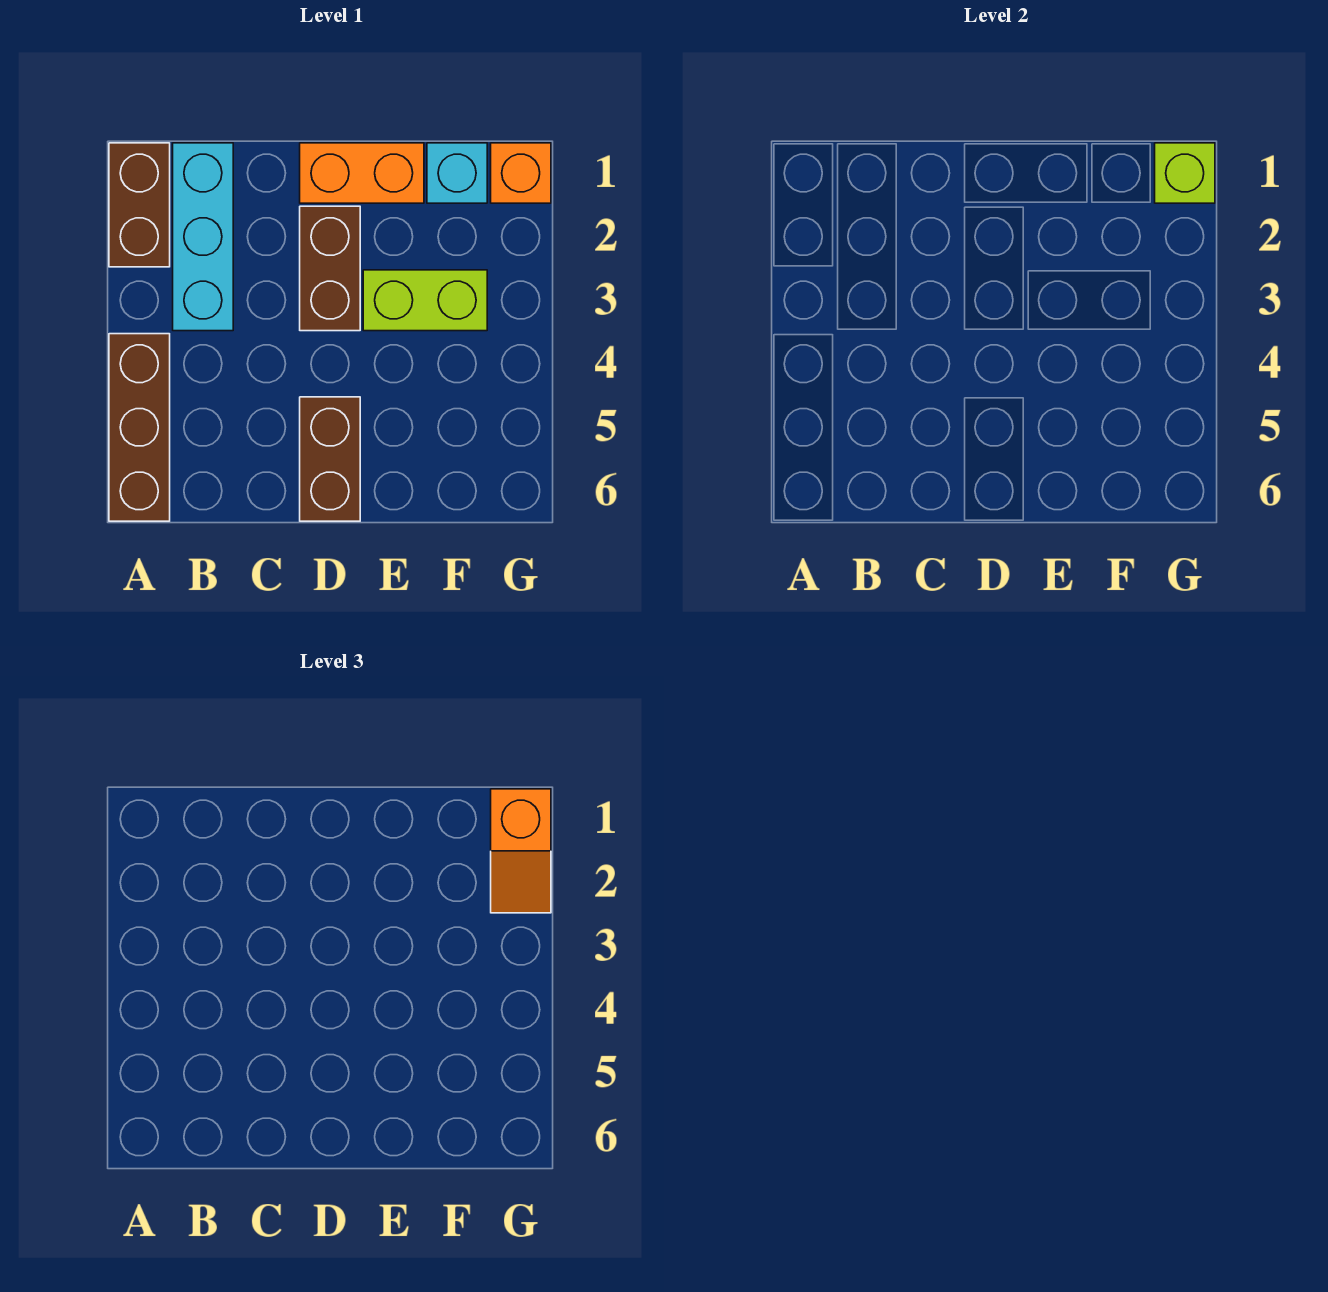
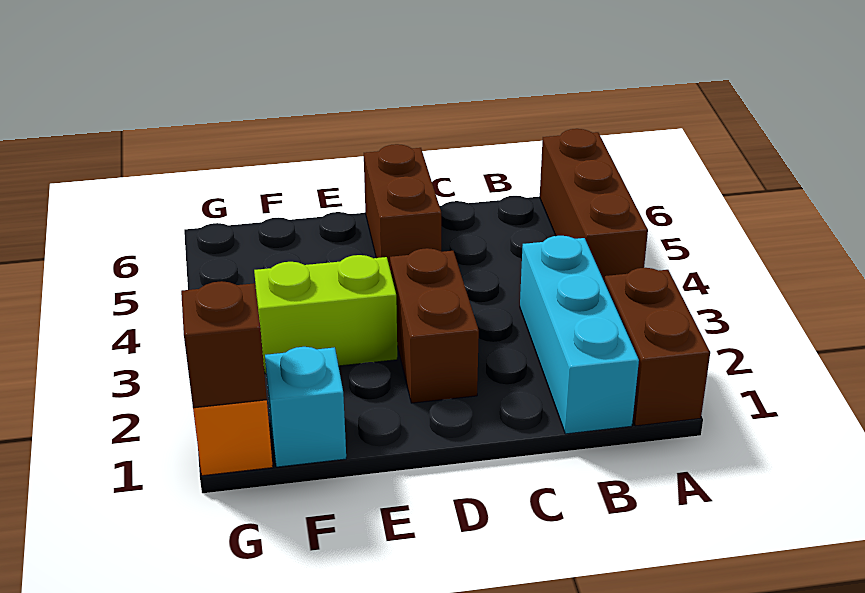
orange 1x2 brick [300,143,424,203] -> none
lime 1x1 brick [1155,143,1215,203] -> brown 1x1 brick [181,281,267,408]
orange 1x2 slope [491,789,551,913] -> none

